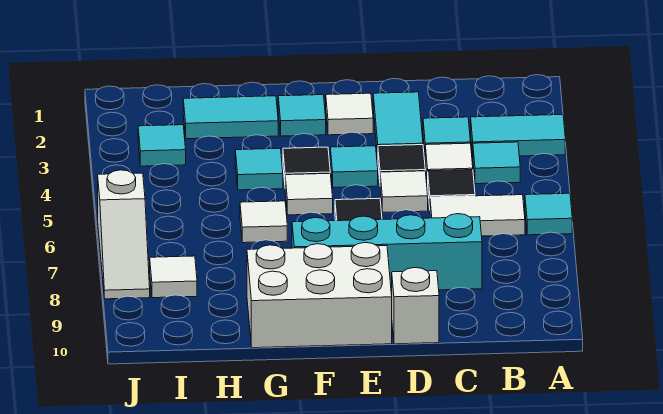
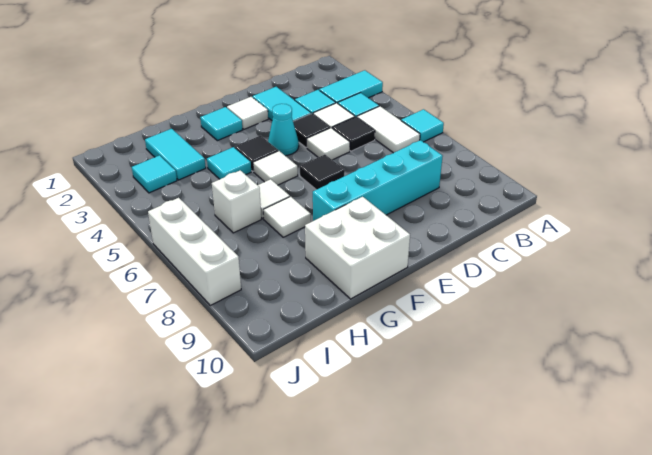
white 1x2 tile [430,195,525,236] -> white 1x2 tile turned to [357,106,420,153]
white 1x1 brick [391,268,439,344] -> white 1x1 brick moved to [212,170,261,233]
cyan 1x1 tile [330,146,378,187] -> cyan 1x1 cone [268,104,299,156]
white 2x3 brick [247,243,392,348] -> white 2x2 brick [305,197,410,299]
cyan 1x2 tile [183,96,278,139] -> cyan 1x2 tile turned to [145,129,206,180]
white 1x1 tile [150,256,197,298] -> white 1x1 tile moved to [263,196,311,237]
white 1x3 slope [98,170,150,299] -> white 1x3 brick [148,198,241,305]

